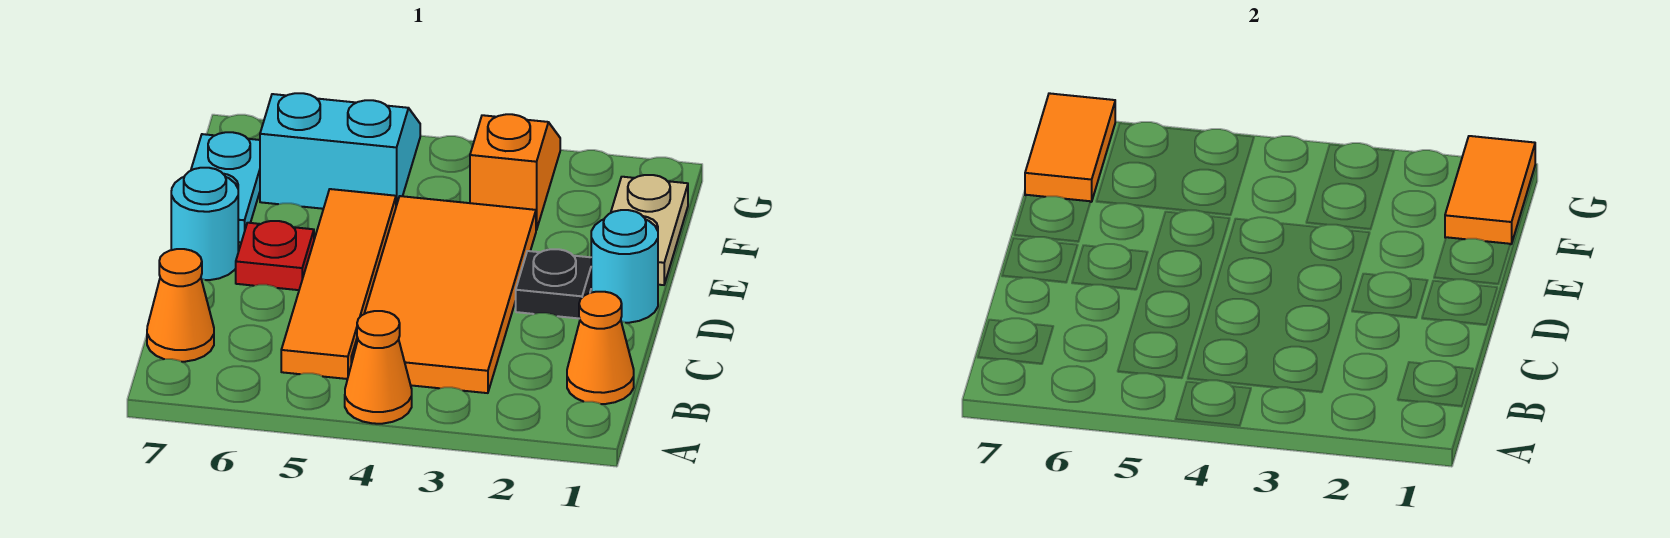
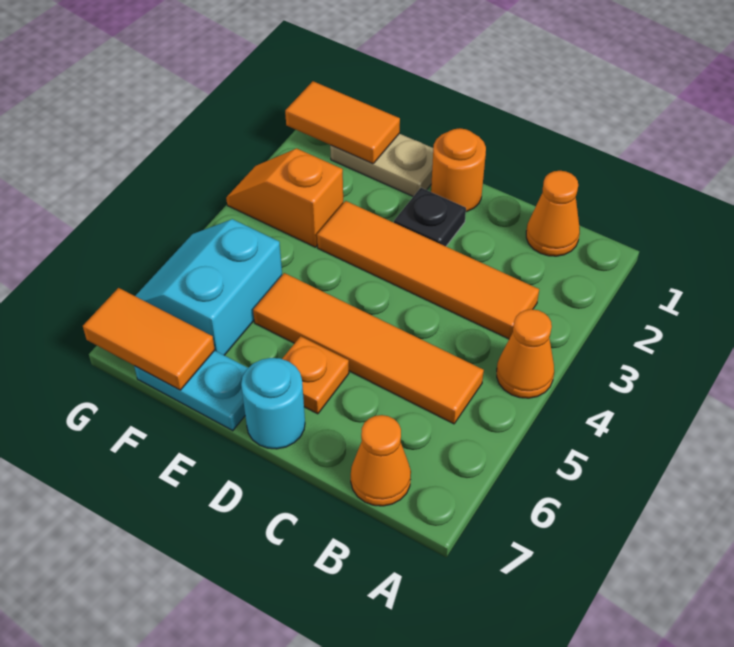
orange 2x4 tile [351,196,536,393] -> orange 1x4 tile [317,201,539,339]
cyan 1x1 round brick [591,210,658,323] -> orange 1x1 round brick [431,128,486,212]
red 1x1 plate [236,221,314,290] -> orange 1x1 plate [282,336,349,414]

